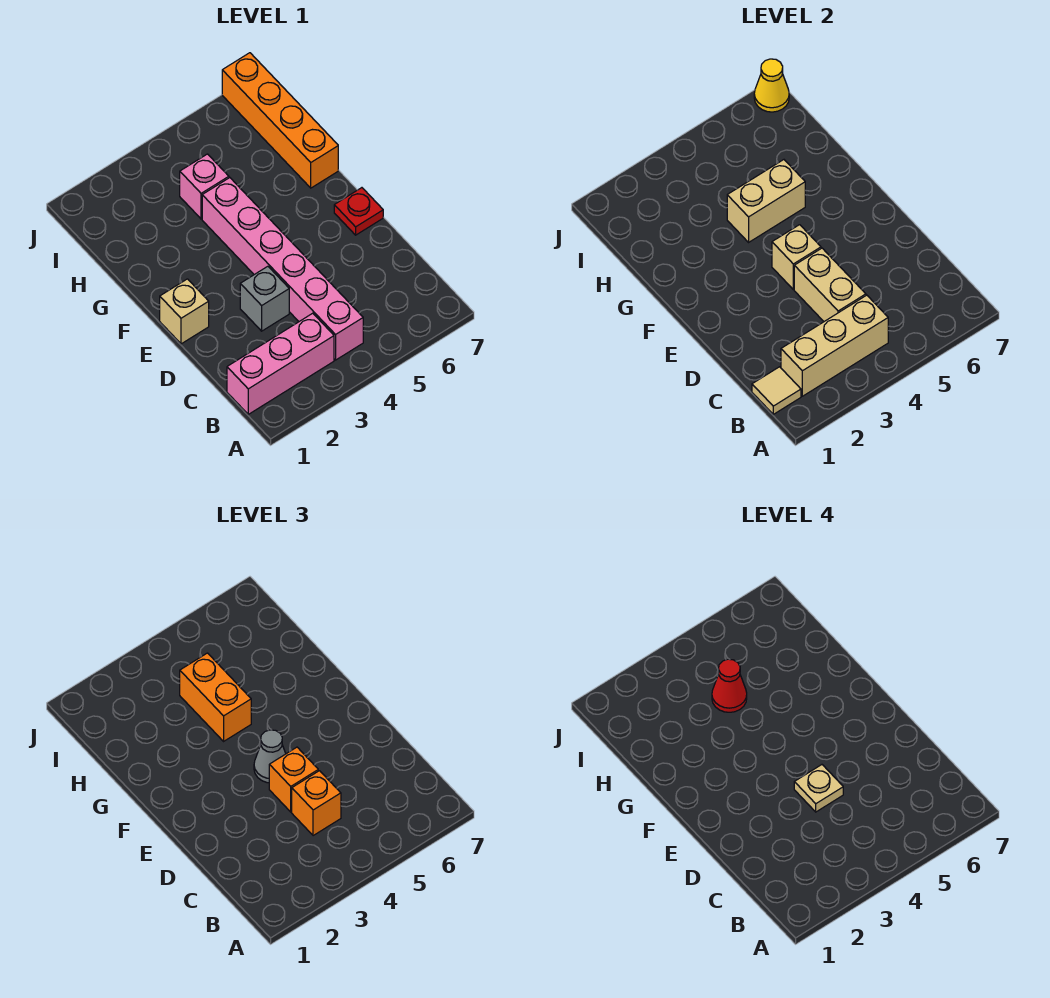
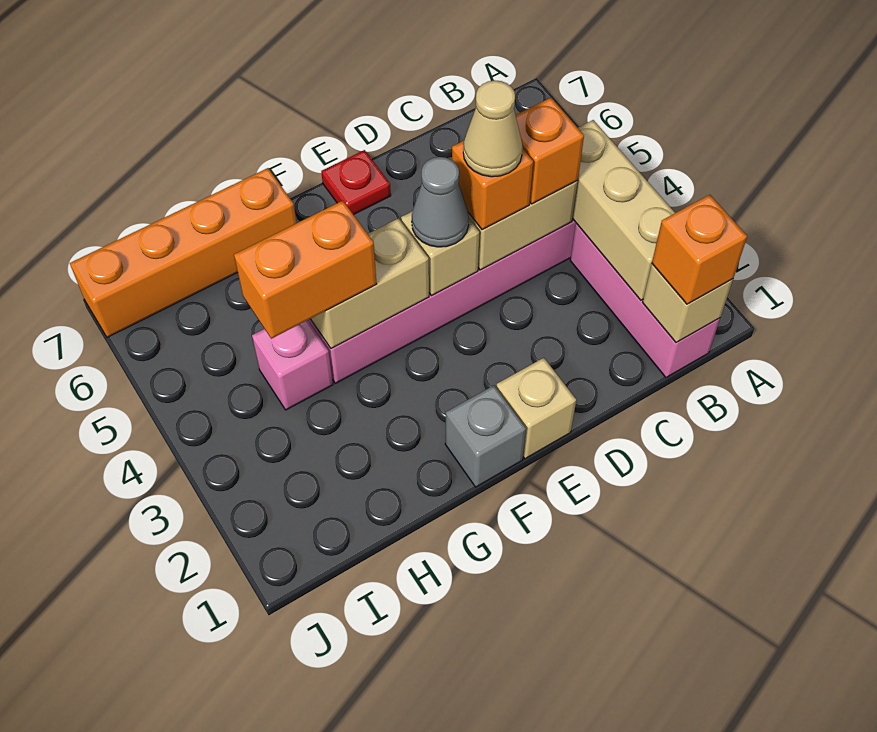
tan 1x1 tile [752,367,801,414] -> tan 1x1 brick [642,264,733,343]
none -> orange 1x1 brick [652,195,747,304]
grey 1x1 brick [240,266,289,331] -> grey 1x1 brick moved to [445,386,526,487]
tan 1x1 plate [794,765,843,812] -> tan 1x1 cone [463,80,523,177]
tan 1x2 brick [727,160,805,242] -> tan 1x2 brick turned to [311,218,429,349]
red 1x1 cone [712,659,747,712] -> none
yellow 1x1 cone [754,59,789,112] -> none

